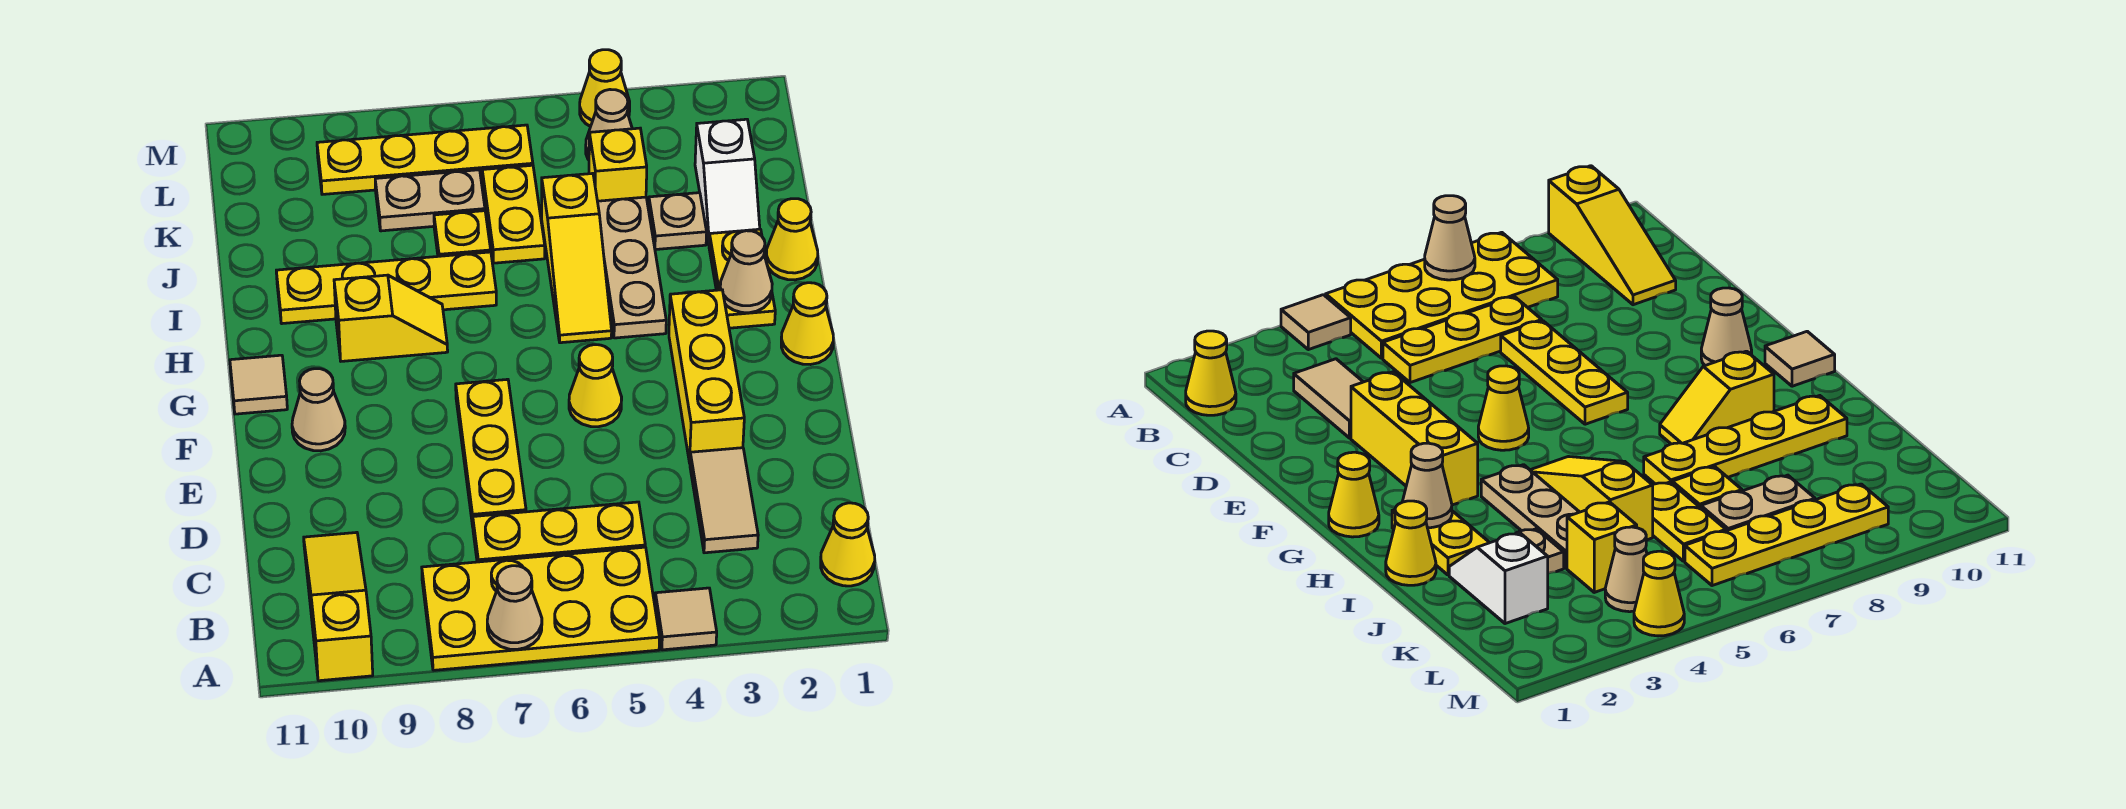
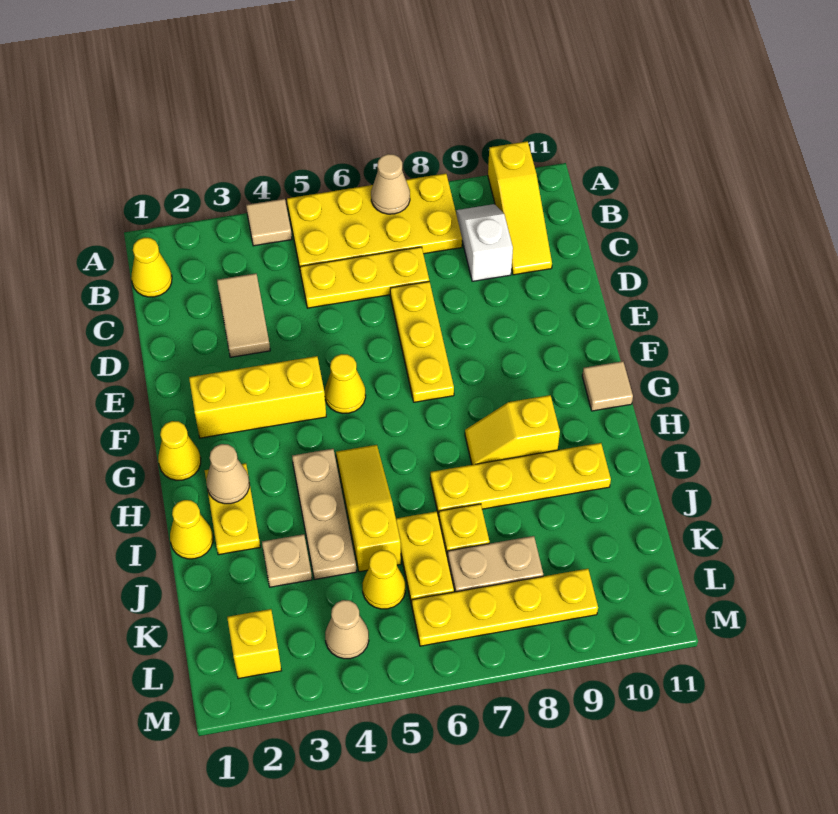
yellow 1x3 brick [669,290,744,463] -> yellow 1x3 brick turned to [189,356,326,438]
tan 1x1 cone [292,369,345,451] -> none
white 1x2 slope [695,119,760,244] -> white 1x2 slope moved to [456,204,513,281]
yellow 1x1 brick [589,128,647,201] -> yellow 1x1 brick moved to [227,609,281,679]
yellow 1x1 cone [580,50,630,127] -> yellow 1x1 cone moved to [362,550,405,609]

